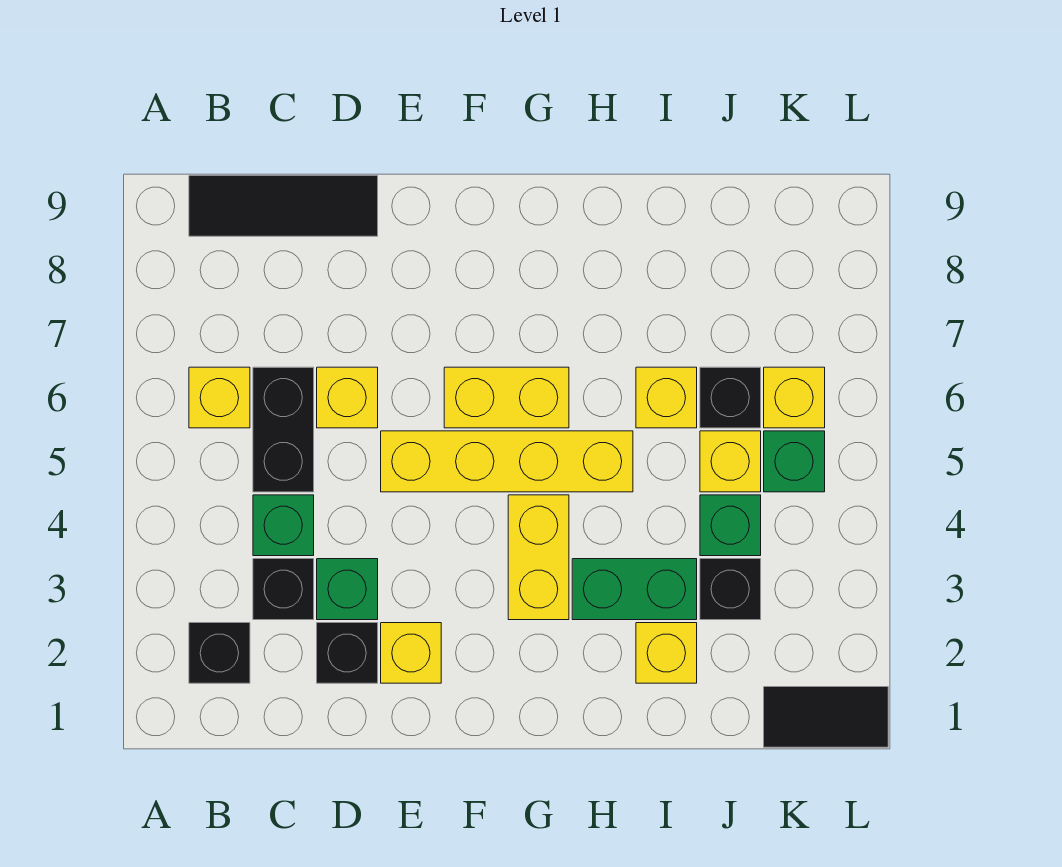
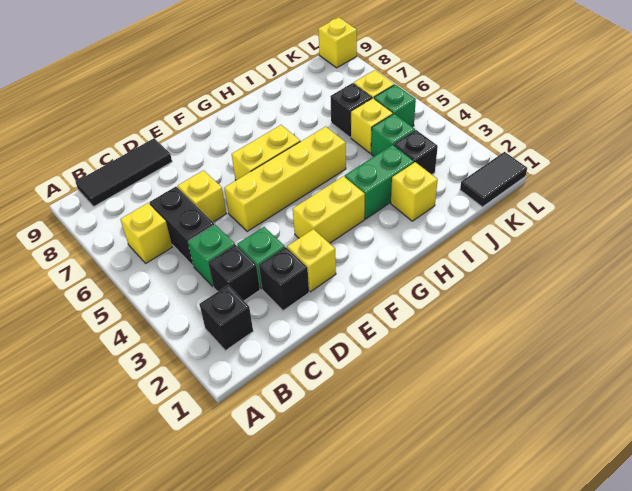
yellow 1x2 brick [508,495,569,620] -> yellow 1x2 brick turned to [293,176,365,243]
yellow 1x1 brick [636,367,697,428] -> yellow 1x1 brick moved to [318,17,357,68]

